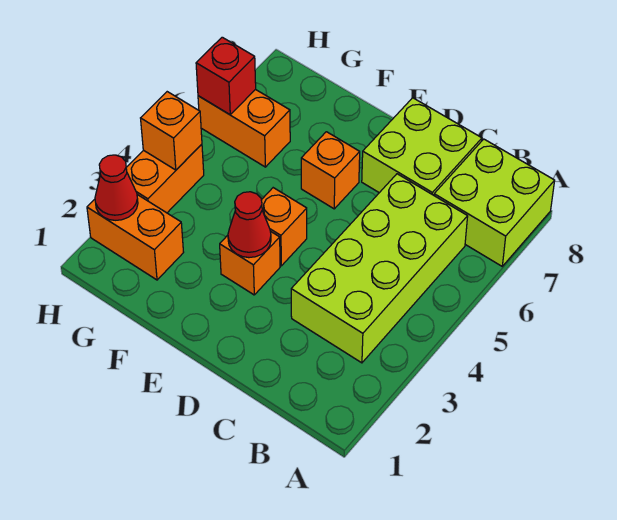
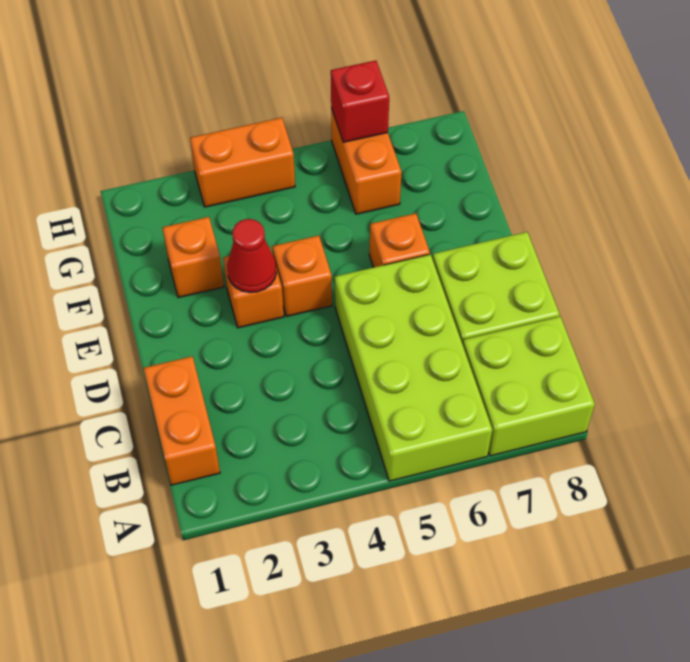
lime 2x4 brick [291,174,468,363] -> lime 2x4 brick turned to [335,254,492,481]
orange 1x2 brick [87,195,184,280] -> orange 1x2 brick moved to [143,356,220,485]
red 1x1 cone [95,155,138,220] -> none
orange 1x1 brick [141,92,202,170] -> orange 1x1 brick moved to [162,217,224,298]

